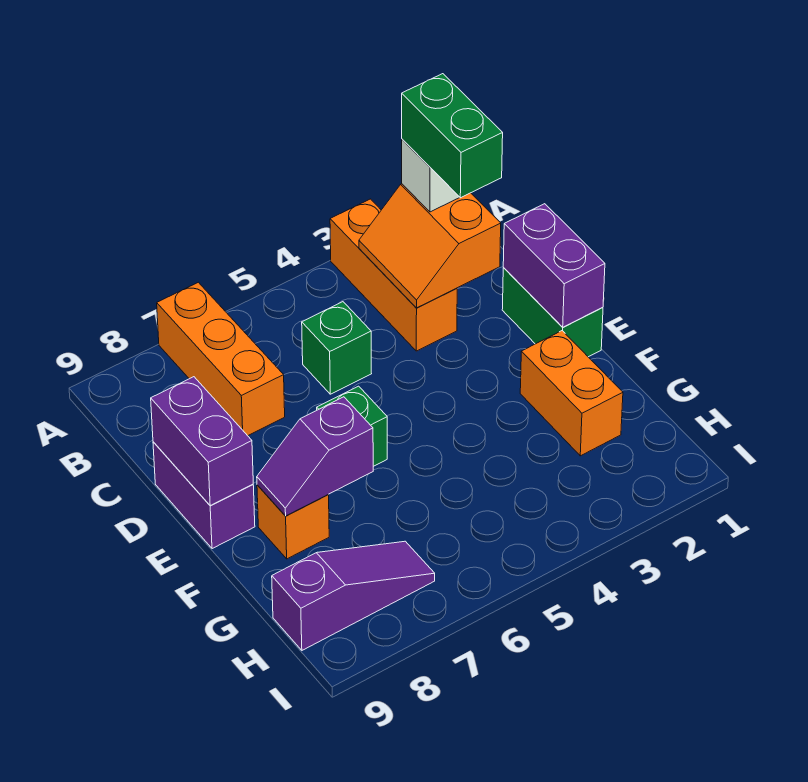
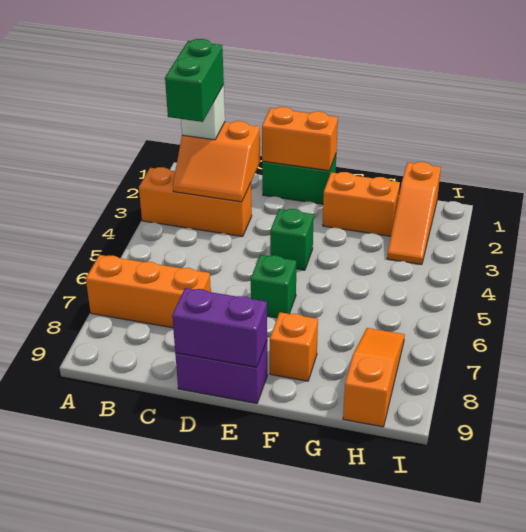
green 1x2 brick [402,74,503,198] -> green 1x2 brick turned to [165,39,224,122]
green 1x1 brick [302,302,372,394] -> green 1x1 brick moved to [270,209,314,270]
purple 1x2 brick [503,204,605,327] -> orange 1x2 brick [262,107,338,171]
purple 1x2 slope [257,397,373,516] -> none
none -> orange 1x3 slope [387,162,441,264]
purple 1x3 slope [272,541,435,650] -> orange 1x3 slope [343,328,405,427]

